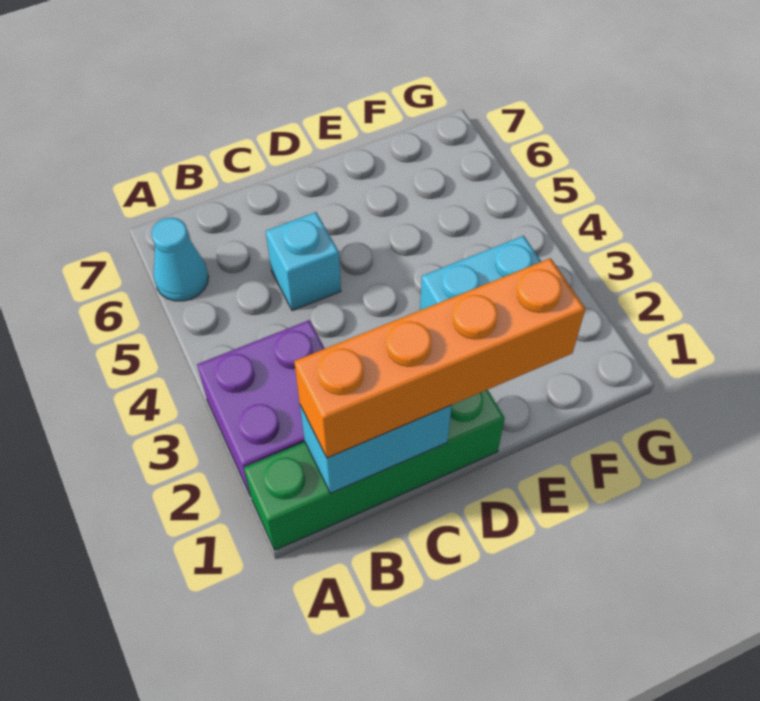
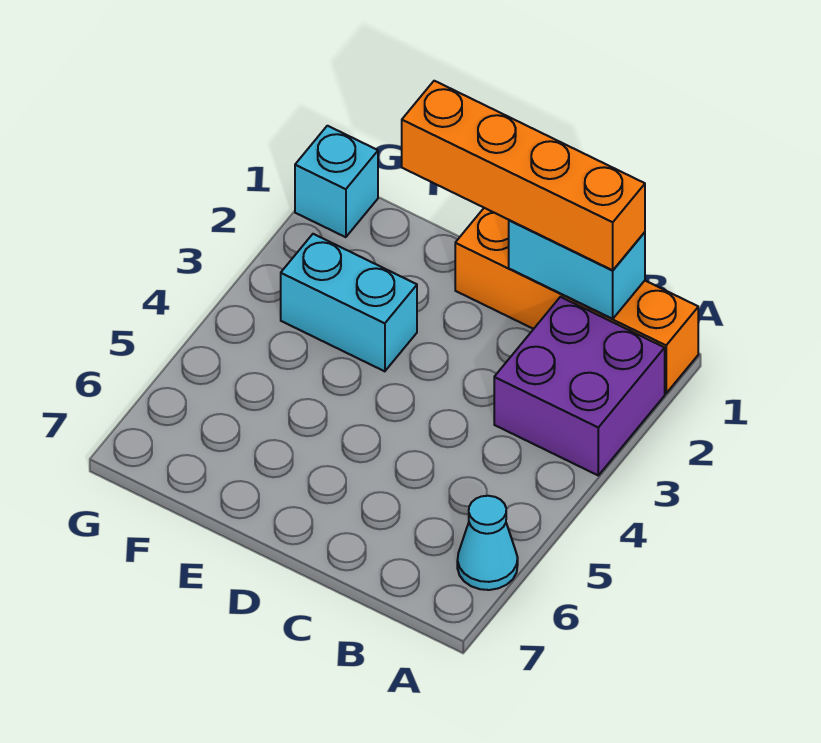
green 1x4 brick [244,390,505,550] -> orange 1x4 brick [455,208,698,393]
cyan 1x1 brick [266,212,341,311] -> cyan 1x1 brick moved to [295,126,378,237]

